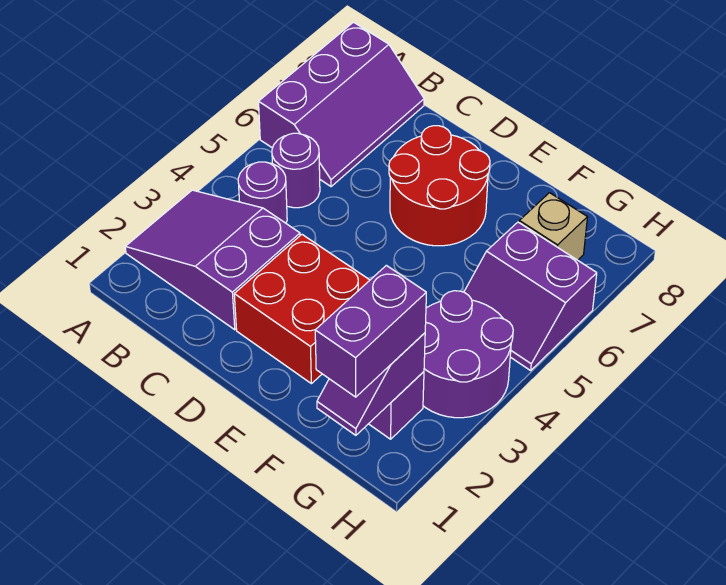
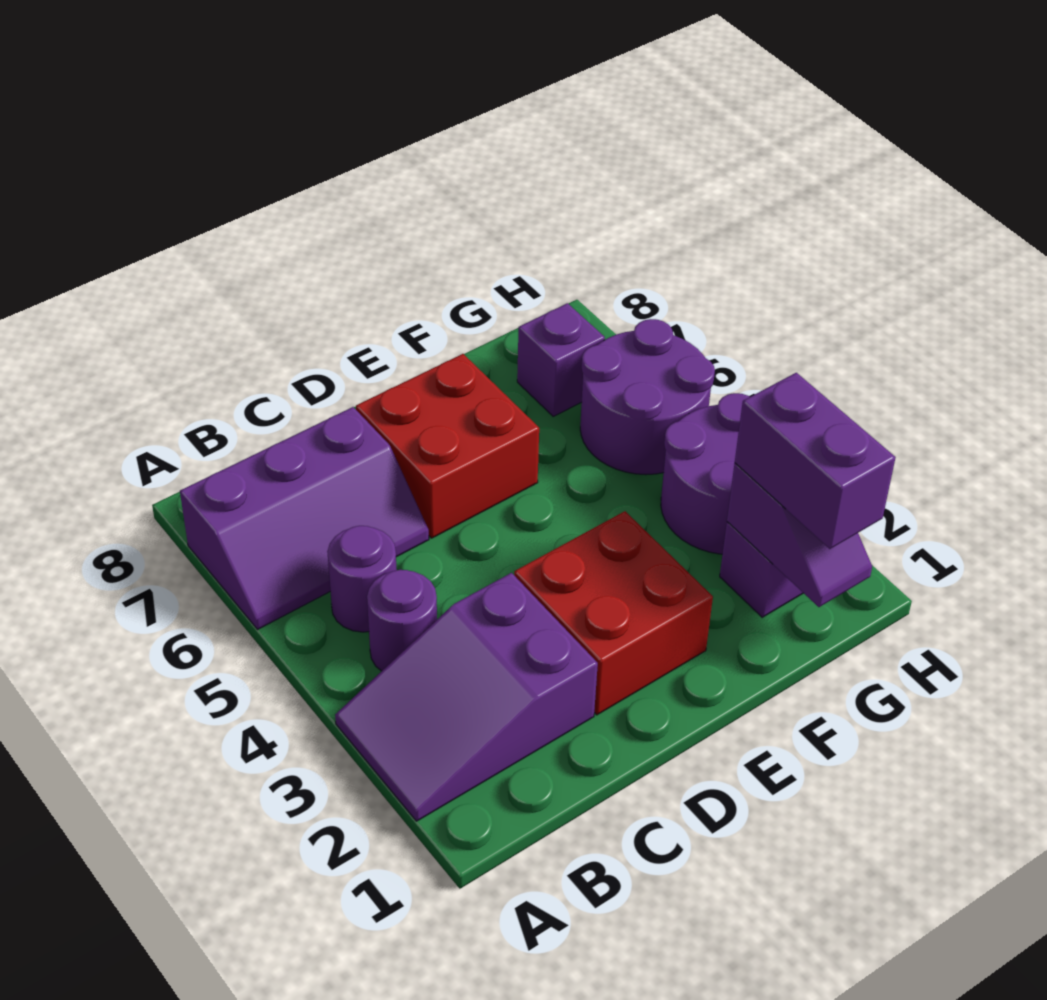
purple 2x3 slope [259,22,424,187] -> purple 2x3 slope turned to [180,407,429,630]
red 2x2 round brick [389,126,490,246] -> red 2x2 brick [356,354,539,538]
purple 2x2 slope [464,222,597,370] -> purple 2x2 round brick [580,319,715,475]
tan 1x1 brick [519,193,587,260] -> purple 1x1 brick [517,303,605,416]

